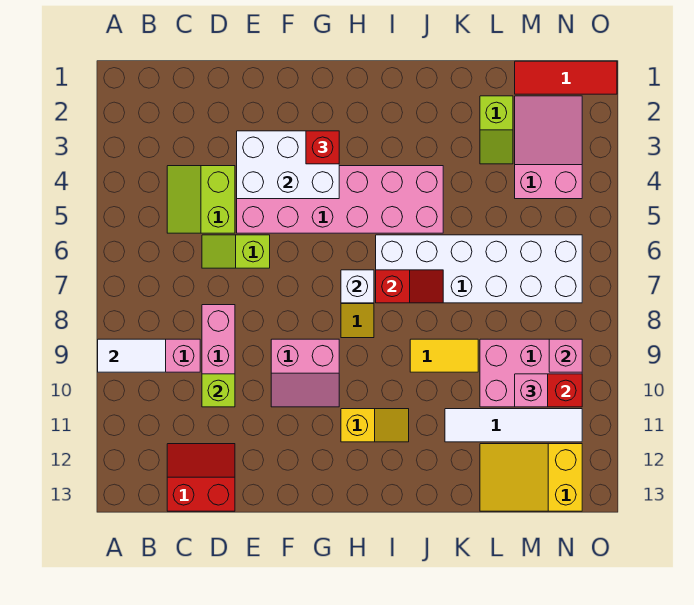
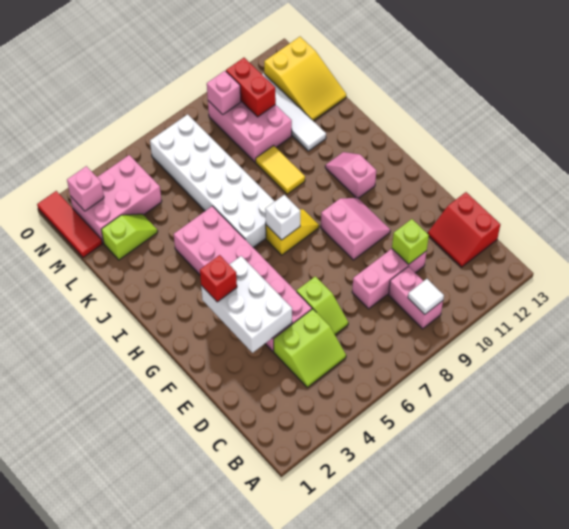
white 1x2 tile [98,339,166,372] -> white 1x1 tile [408,279,444,314]
yellow 1x2 slope [341,409,409,442] -> pink 1x2 slope [325,152,376,198]
red 1x2 slope [376,270,443,303] -> none
pink 2x3 slope [515,96,582,199] -> pink 2x3 brick [70,155,162,243]
pink 1x1 brick [515,374,548,407] -> pink 1x1 brick moved to [67,166,104,211]

